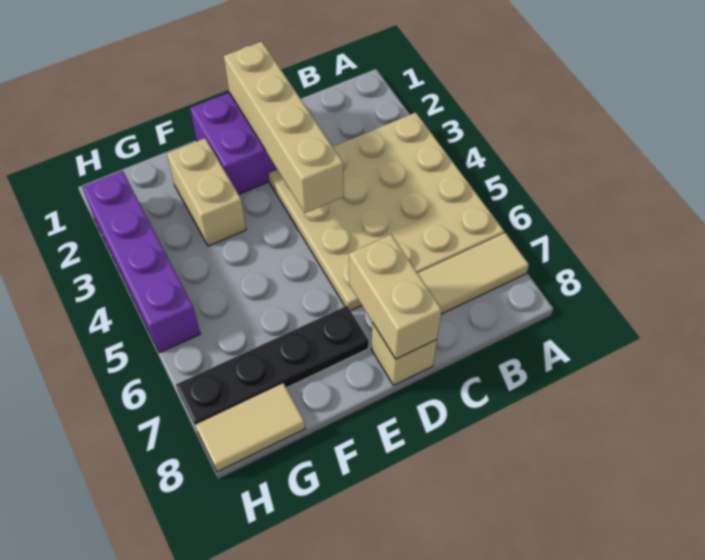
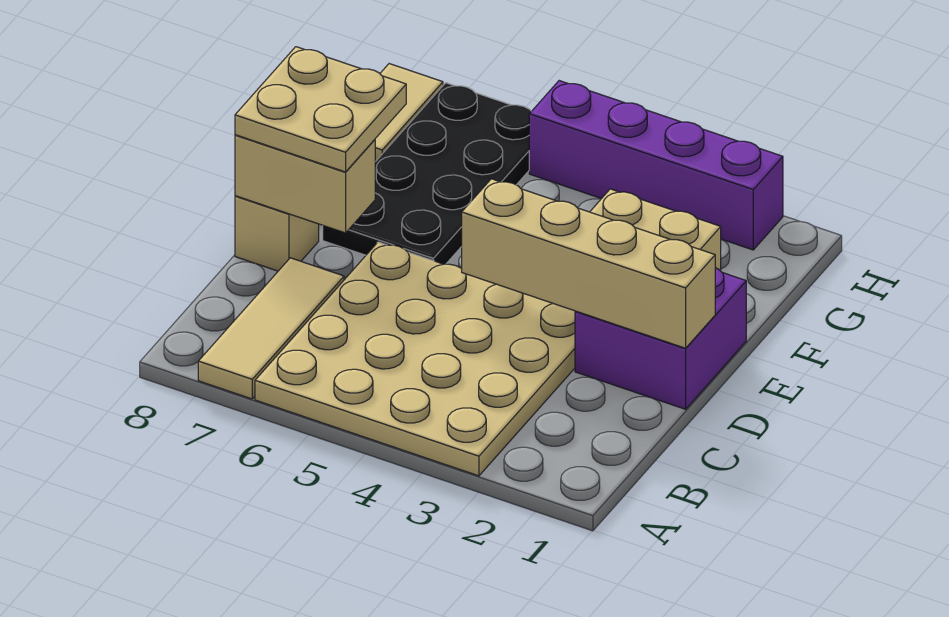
none -> tan 2x2 plate [235,47,406,172]
black 1x4 plate [176,306,369,428] -> black 2x4 plate [323,83,531,264]

